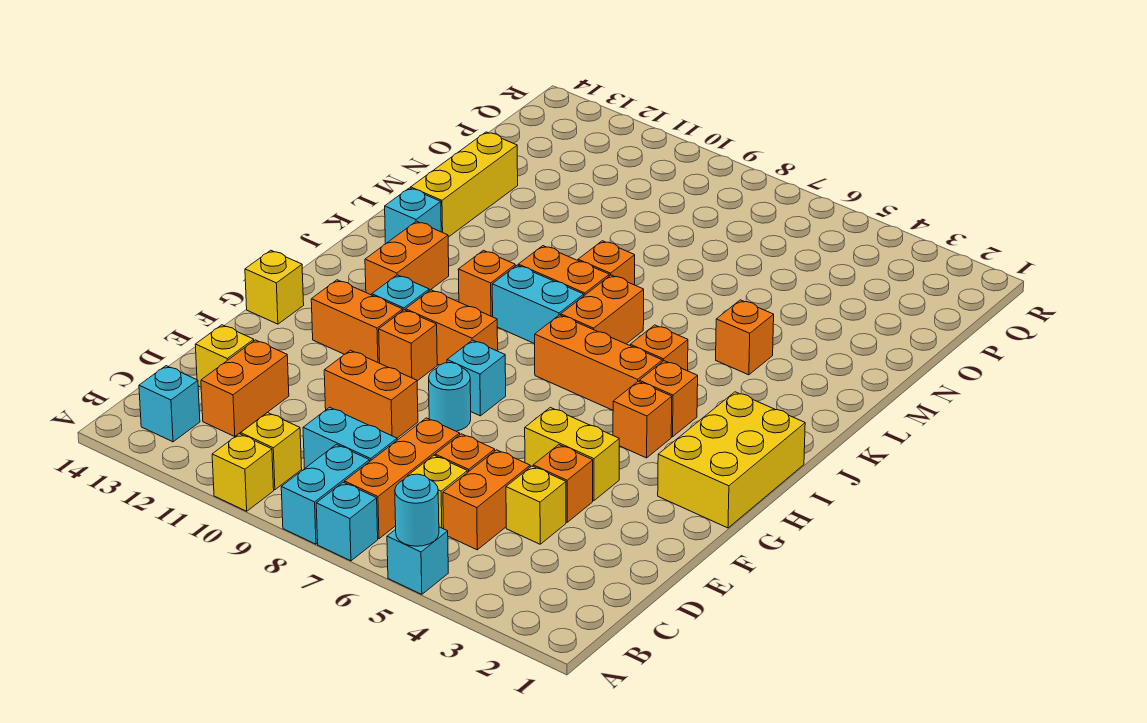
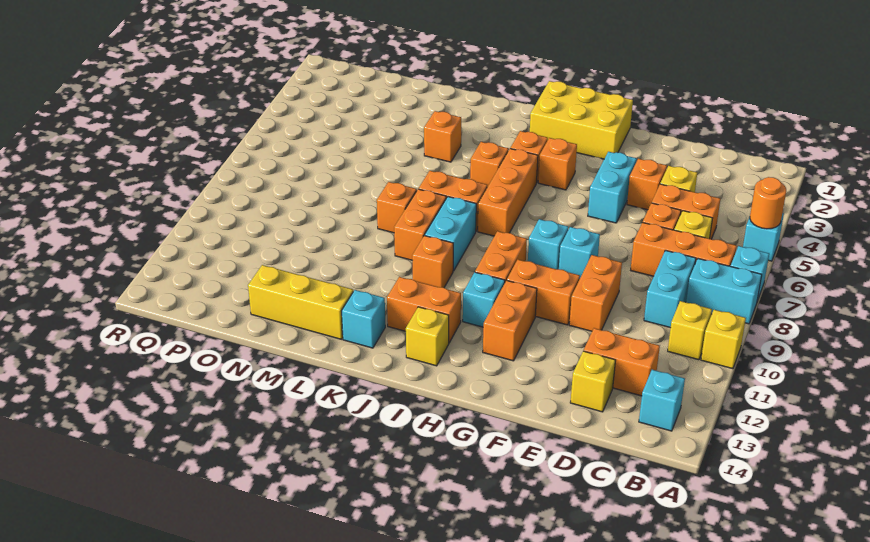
cyan 1x1 round brick [395,474,439,546] -> orange 1x1 round brick [750,177,786,229]
yellow 1x2 brick [525,407,619,501] -> cyan 1x2 brick [588,152,637,223]
cyan 1x1 round brick [429,363,471,431] -> cyan 1x1 brick [559,227,600,278]
orange 1x1 brick [379,310,437,381] -> orange 1x2 brick [507,260,580,325]
yellow 1x1 brick [245,250,304,324] -> yellow 1x1 brick moved to [406,307,449,366]

